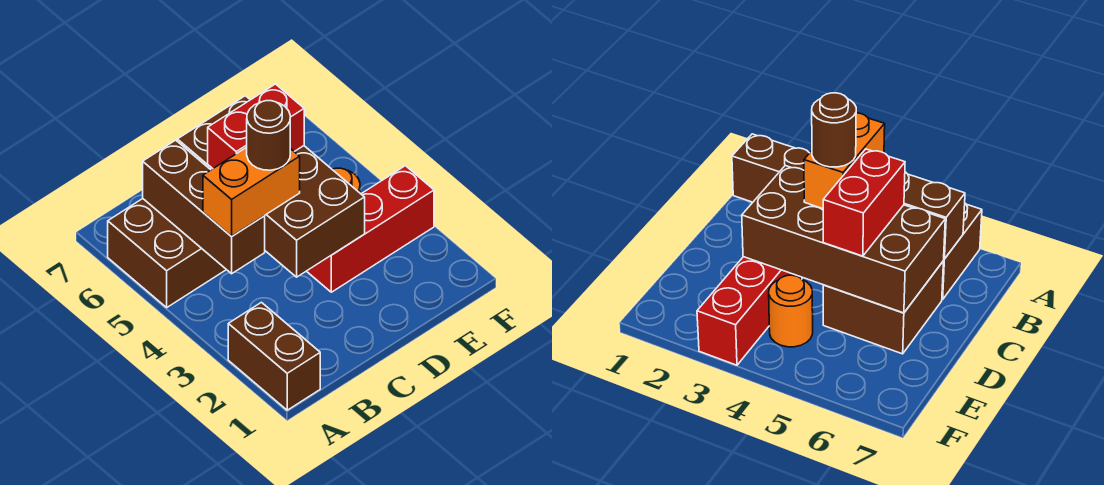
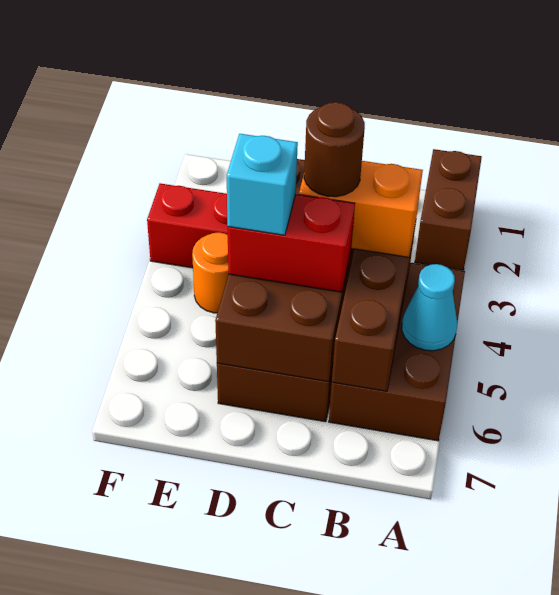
brown 2x2 brick [108,199,226,307] -> brown 2x3 brick [329,263,465,441]
none -> cyan 1x1 cone [402,264,457,351]
none -> cyan 1x1 brick [227,134,298,235]

